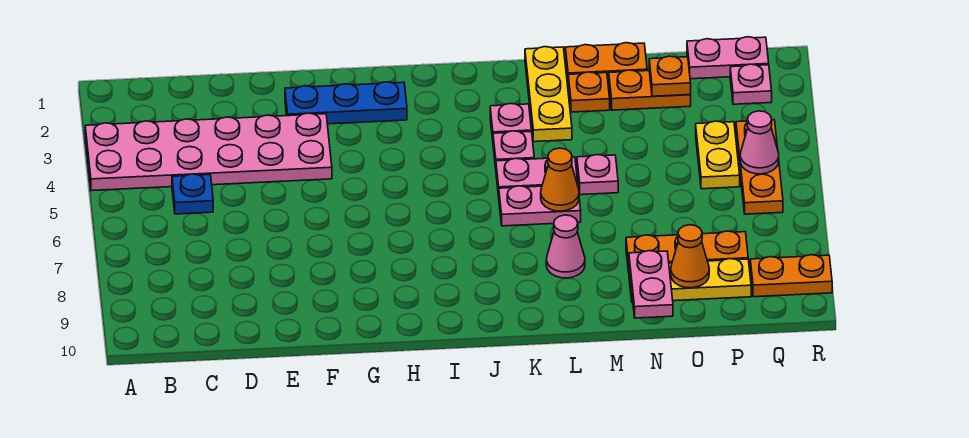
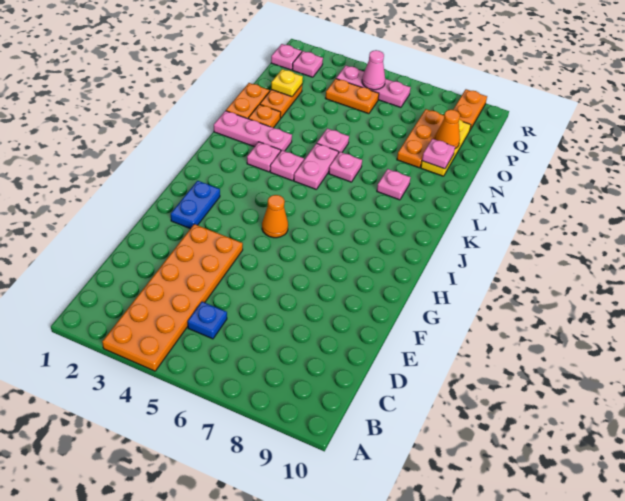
pink 2x6 plate [85,113,332,191] -> orange 2x6 plate [102,224,243,371]
blue 1x3 plate [285,82,407,124] -> blue 1x2 plate [171,181,220,229]
pink 1x2 plate [499,184,581,226] -> pink 1x1 plate [329,152,362,182]
yellow 1x3 plate [525,47,572,142] -> pink 1x3 plate [214,111,292,151]
orange 1x1 cone [541,148,579,211] -> orange 1x1 cone moved to [262,195,288,238]
pink 1x1 cone [546,215,585,278] -> pink 1x1 plate [377,169,411,200]
pink 1x2 plate [629,251,673,318] -> pink 1x1 plate [422,139,455,169]
orange 1x1 plate [649,56,691,96] -> yellow 1x1 plate [271,69,303,97]
pink 1x2 plate [687,37,769,79] -> pink 1x1 plate [271,44,302,70]
yellow 1x2 plate [696,121,740,189] -> orange 1x2 plate [325,79,379,114]
orange 1x3 plate [736,120,783,214] -> pink 1x3 plate [336,66,411,107]

